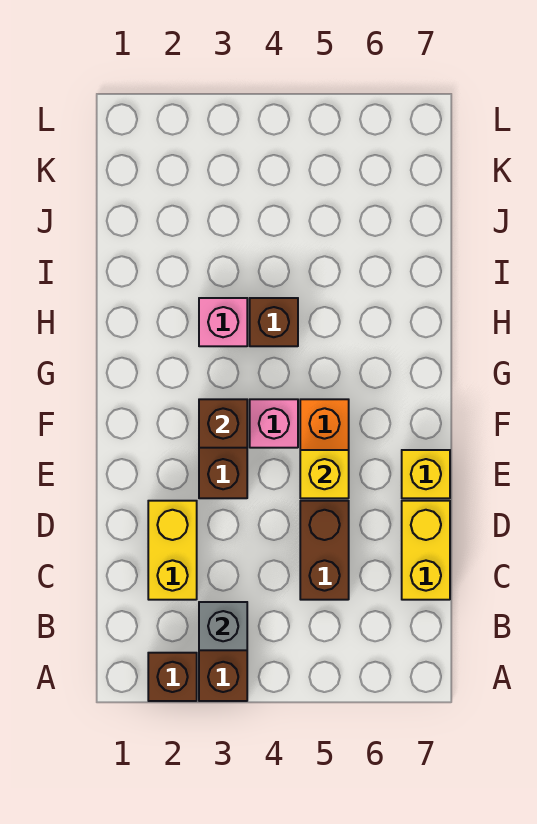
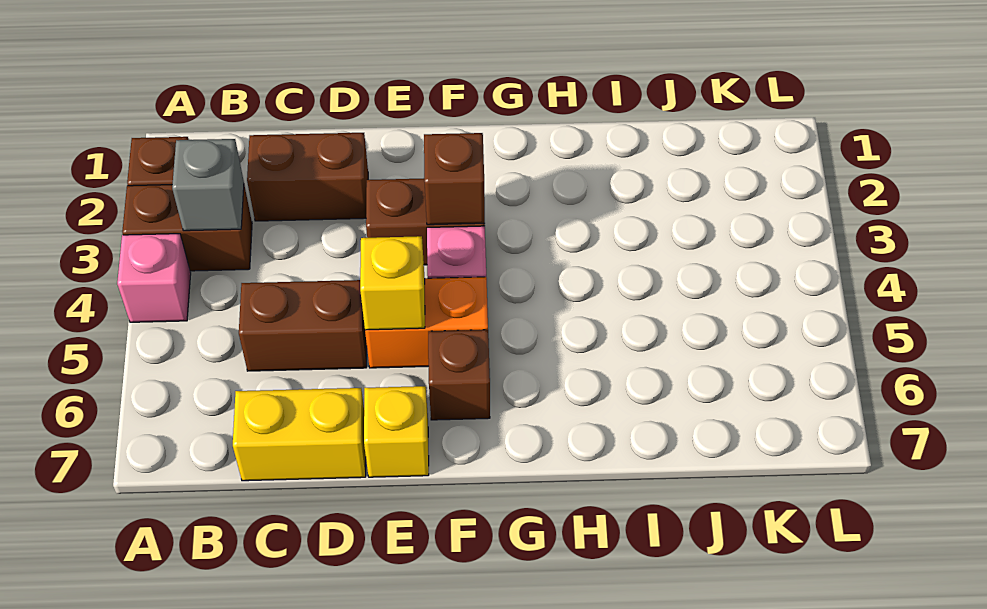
yellow 1x2 brick [148,501,197,600] -> brown 1x2 brick [247,133,368,221]
pink 1x1 brick [199,298,247,346] -> pink 1x1 brick moved to [117,234,191,322]
brown 1x1 brick [250,298,298,346] -> brown 1x1 brick moved to [428,330,490,420]

